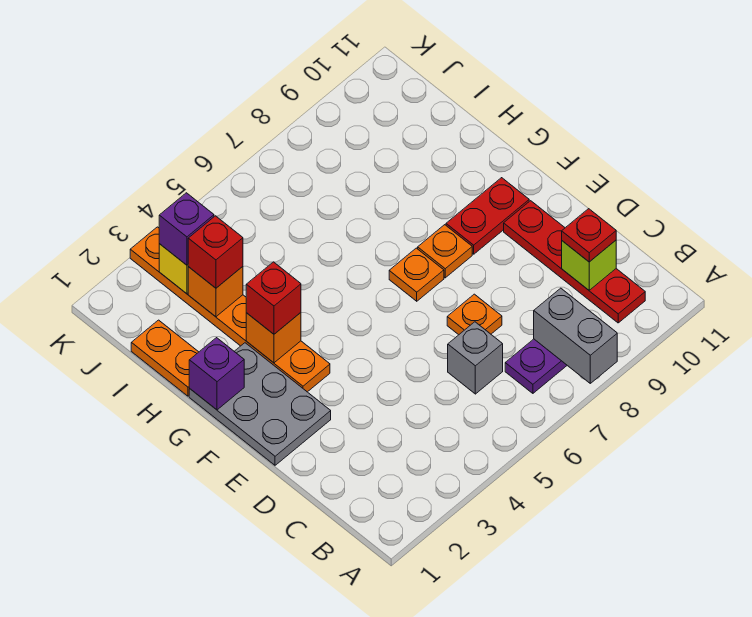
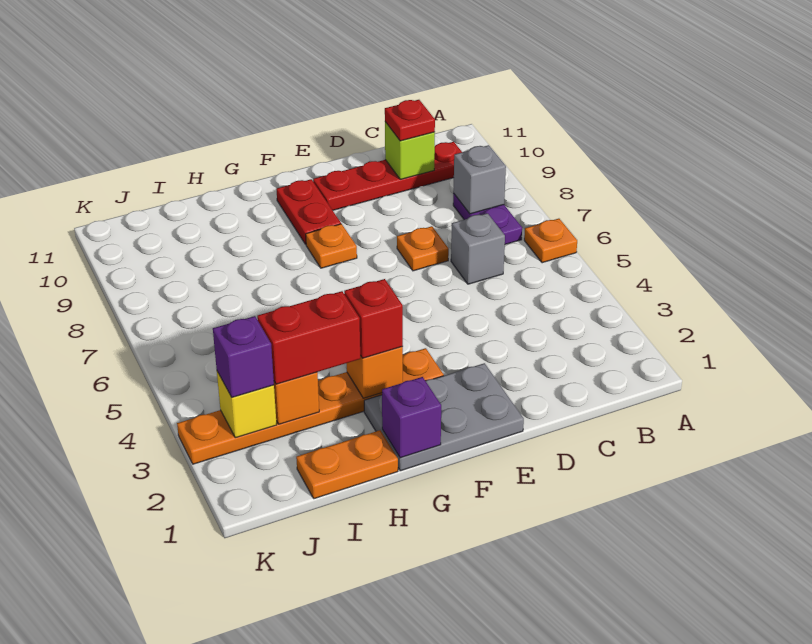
grey 1x2 brick [534,288,617,383] -> grey 1x1 brick [453,145,506,214]
orange 1x1 plate [389,248,444,301] -> orange 1x1 plate moved to [524,219,577,263]
red 1x1 brick [188,216,243,288] -> red 1x2 brick [257,291,360,384]

